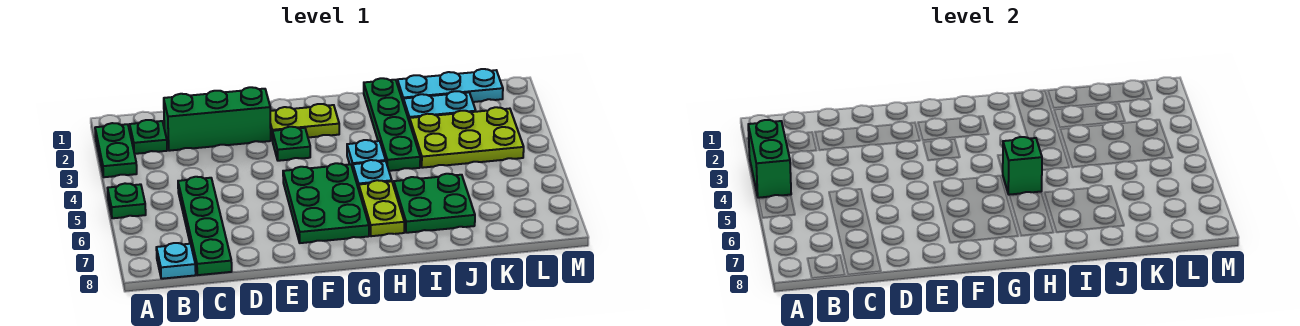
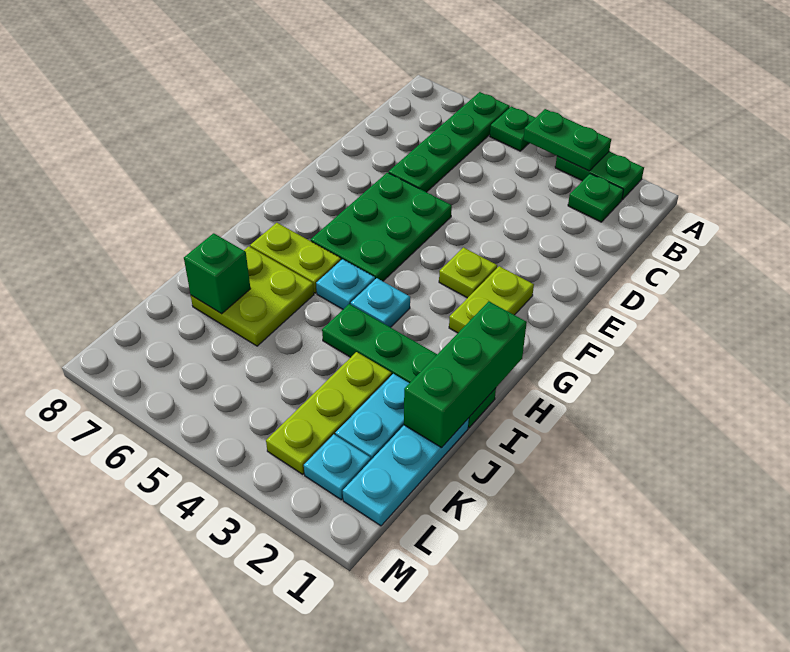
green 1x2 brick [748,120,791,198] -> green 1x2 plate [523,109,611,171]
cyan 1x1 plate [156,243,196,279] -> cyan 1x1 plate moved to [304,434,371,500]
green 1x3 brick [164,87,271,151] -> green 1x3 brick moved to [404,301,527,448]
green 1x4 plate [178,177,232,275] -> green 1x4 plate turned to [389,92,510,192]
green 1x1 plate [272,127,310,161] -> lime 1x1 plate [439,248,497,298]
green 2x3 plate [283,163,369,243] -> green 2x3 plate turned to [311,173,452,281]
green 1x1 brick [1003,137,1042,195] -> green 1x1 brick moved to [184,233,251,314]
green 2x2 plate [394,174,475,233] -> lime 2x2 plate [191,246,314,346]
lime 2x3 plate [410,107,524,168] -> lime 1x3 plate [266,352,392,475]

